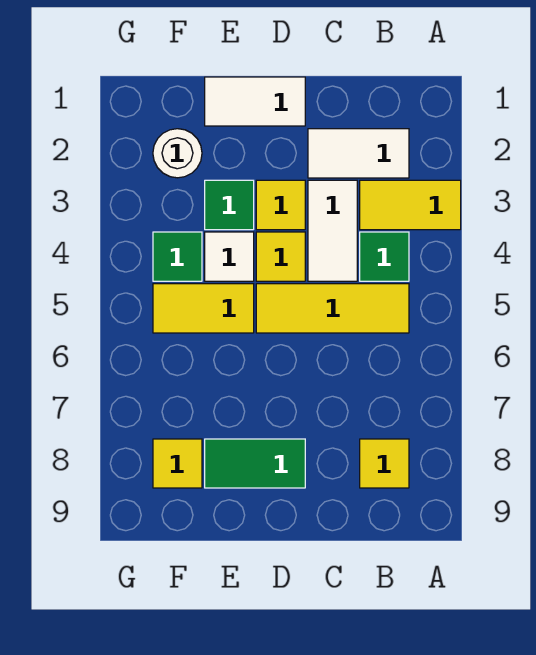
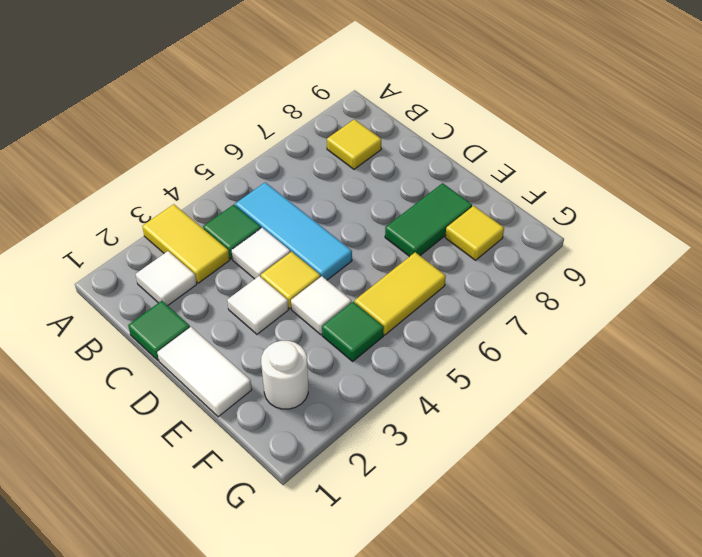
white 1x2 tile [308,129,409,178] -> white 1x1 tile [136,251,197,305]
yellow 1x3 tile [256,284,409,333] -> cyan 1x3 tile [235,182,352,280]
white 1x2 tile [308,180,357,281] -> white 1x1 tile [231,228,290,279]
yellow 1x1 tile [256,180,305,230] -> white 1x1 tile [227,276,288,334]
green 1x2 tile [205,439,305,488] -> green 1x2 tile turned to [385,183,472,257]
green 1x1 tile [205,180,254,230] -> green 1x1 tile moved to [128,301,190,360]
yellow 1x2 tile [153,284,254,333] -> yellow 1x2 tile turned to [355,252,446,335]

